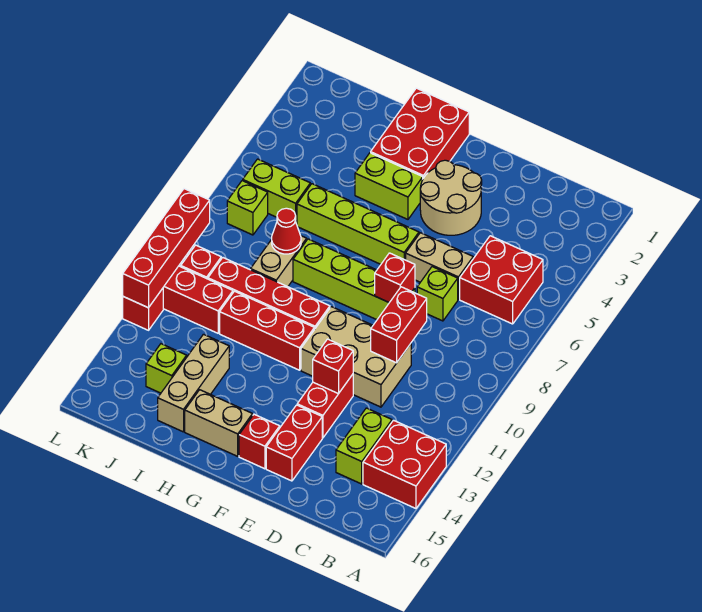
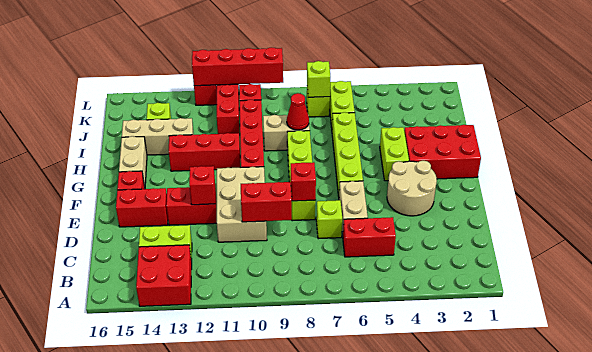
red 2x2 brick [460,236,543,324] -> red 1x2 brick [343,217,396,257]
red 1x3 brick [220,291,314,370] -> red 1x3 brick turned to [169,133,240,171]
none -> lime 1x1 brick [307,61,330,97]

